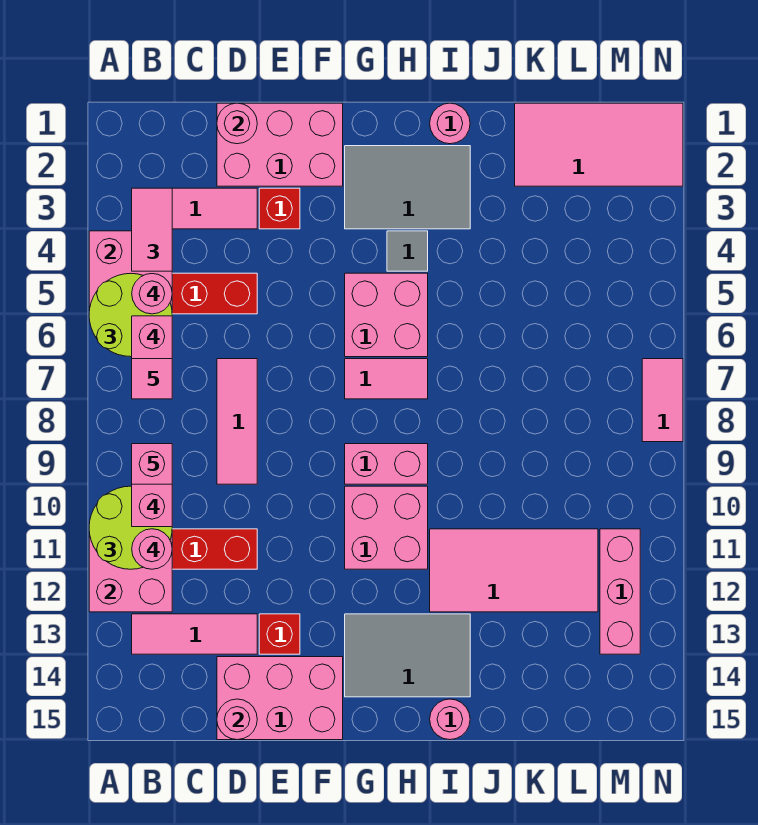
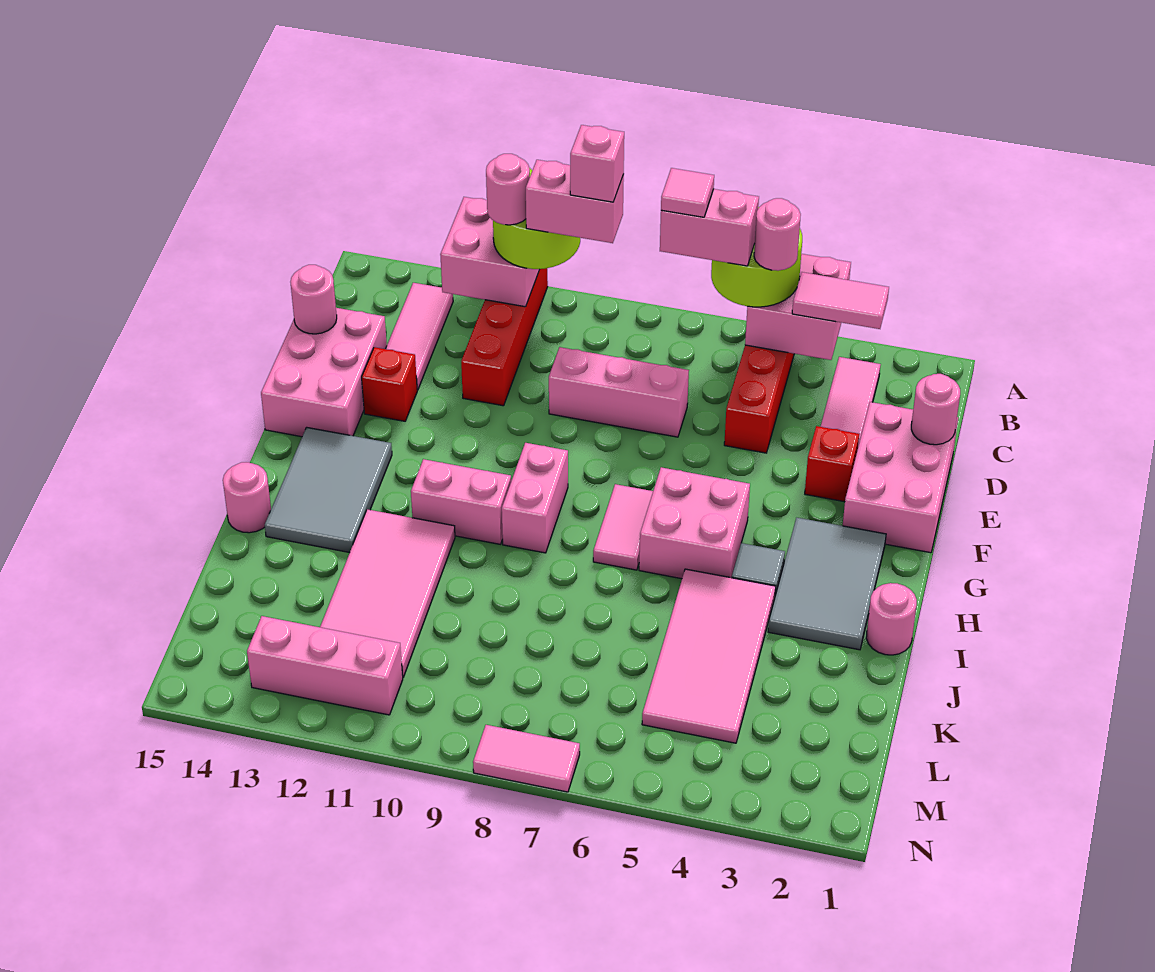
pink 1x3 tile [217,359,257,484] -> pink 1x3 brick [549,347,689,437]
pink 2x2 brick [345,486,428,569] -> pink 1x2 brick [411,459,511,544]
pink 2x4 tile [515,103,683,186] -> pink 2x4 tile moved to [642,569,776,743]

